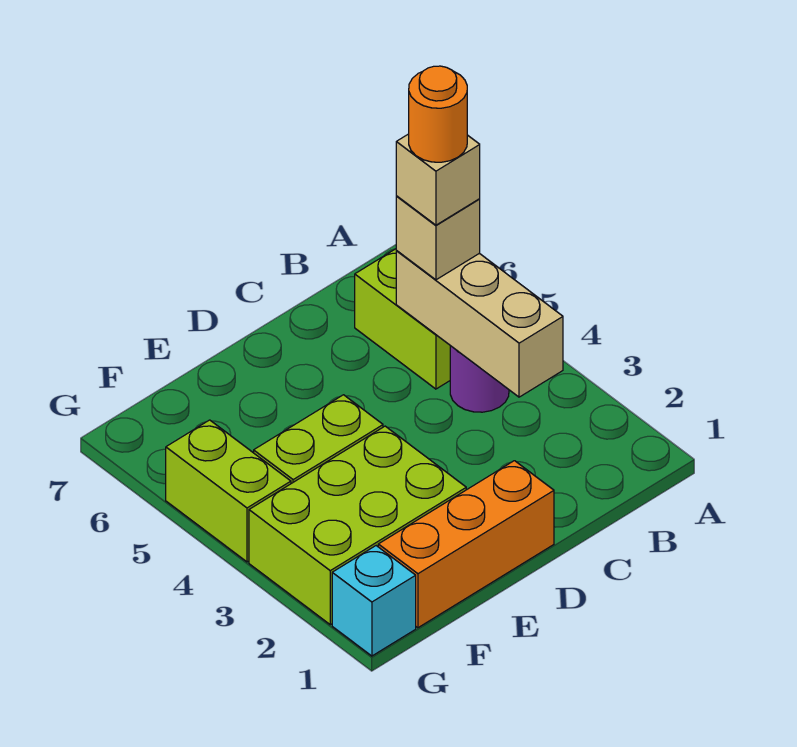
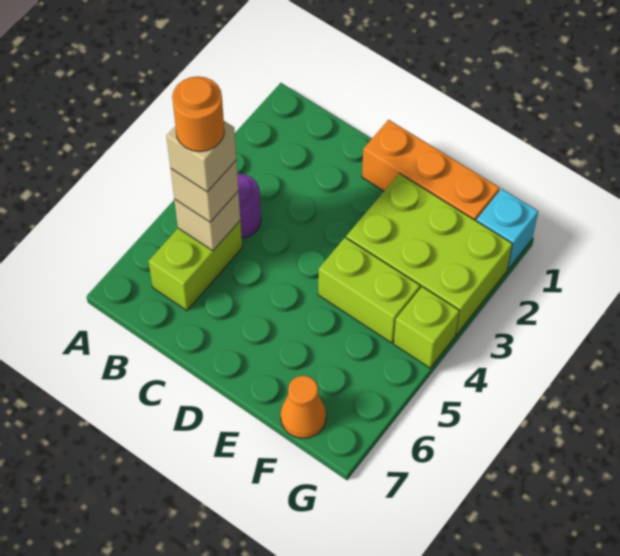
tan 1x3 brick [396,251,563,397] -> tan 1x1 brick [174,191,240,251]
none -> orange 1x1 cone [280,376,326,438]
lime 1x2 brick [166,420,291,562] -> lime 1x1 brick [394,287,459,368]

